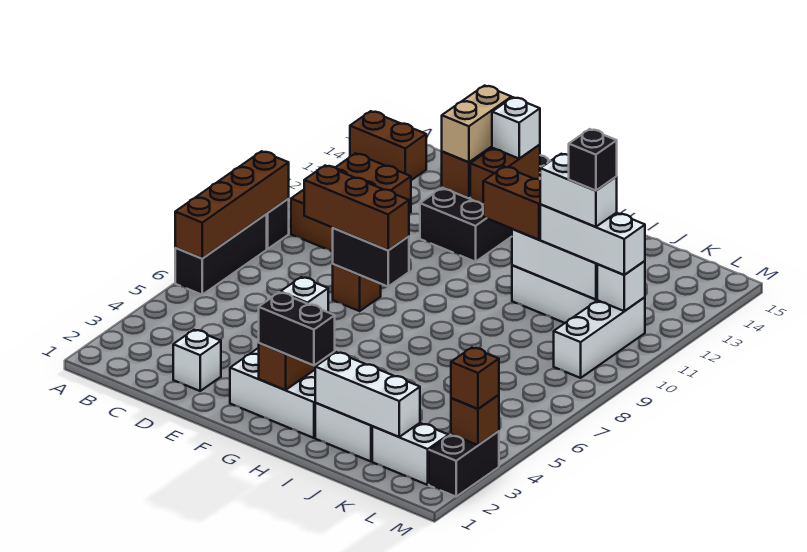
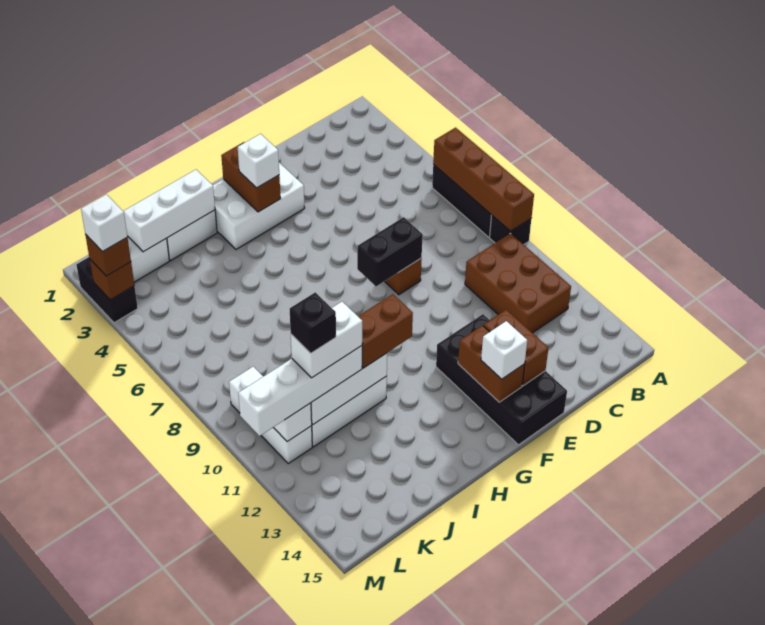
brown 1x2 brick [350,111,426,180] -> none
white 1x1 brick [173,330,221,391] -> white 1x1 brick moved to [81,194,127,252]
brown 1x3 brick [304,166,409,250] -> none
tan 1x2 brick [442,86,512,162] -> none
black 1x2 brick [259,292,335,365] -> none
white 1x3 brick [540,205,645,275] -> white 1x4 brick [238,346,362,436]

